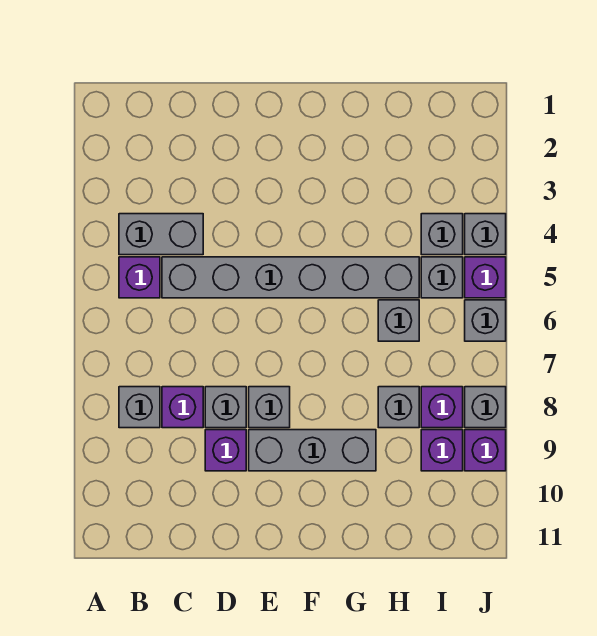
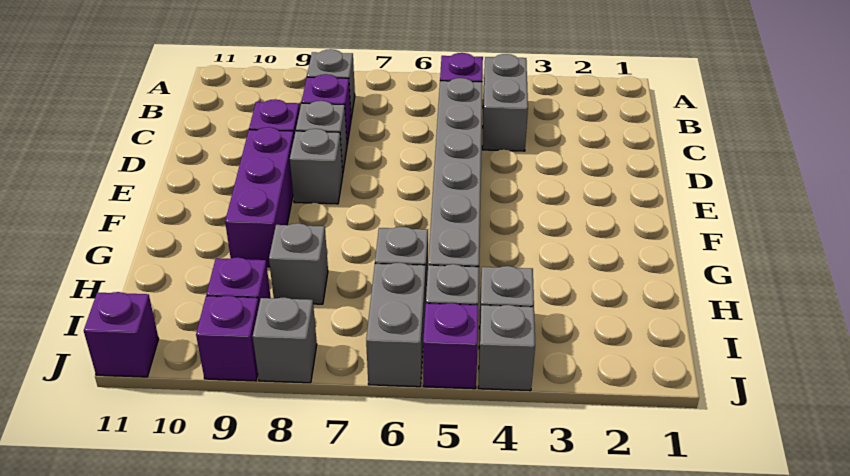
grey 1x3 brick [249,430,376,471] -> purple 1x3 brick [225,127,294,267]
purple 1x1 brick [421,387,463,428] -> purple 1x1 brick moved to [84,292,159,377]
grey 1x1 brick [465,300,506,341] -> grey 1x2 brick [366,263,426,387]

